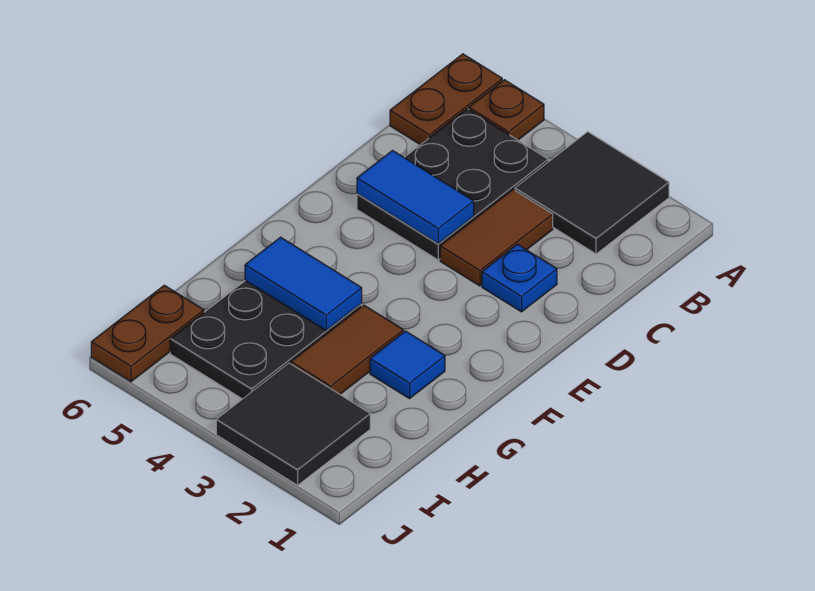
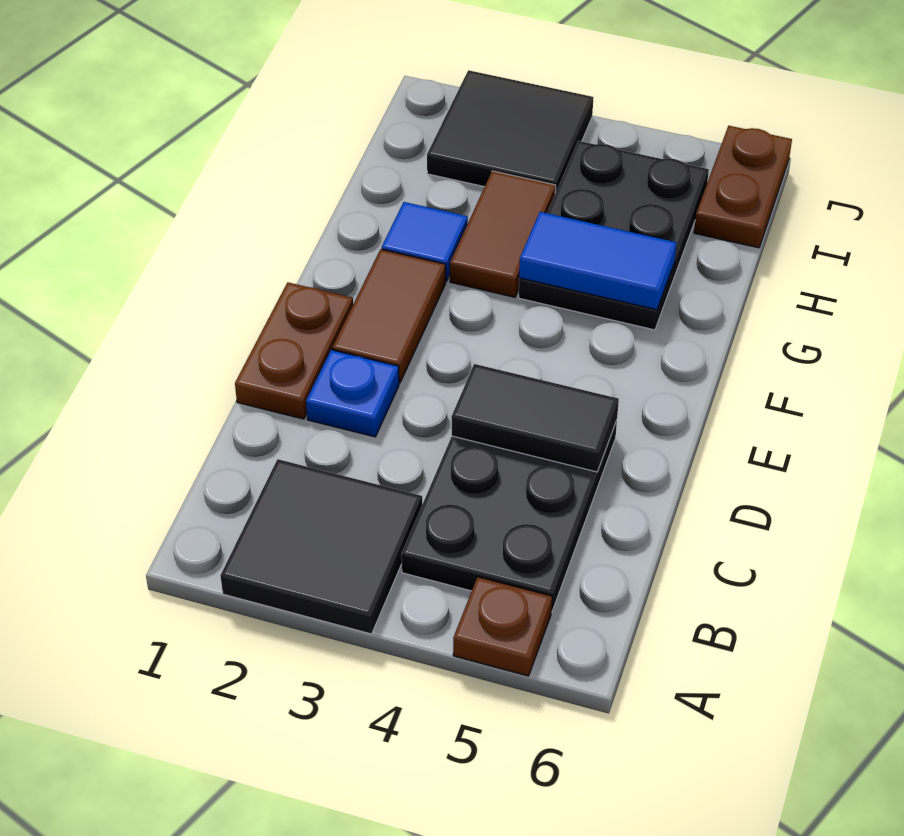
brown 1x2 plate [390,54,502,145] -> brown 1x2 plate moved to [235,282,353,419]
brown 1x2 tile [440,190,553,286] -> brown 1x2 tile moved to [332,249,446,383]
blue 1x2 tile [357,151,474,244] -> black 1x2 tile [451,364,619,472]

